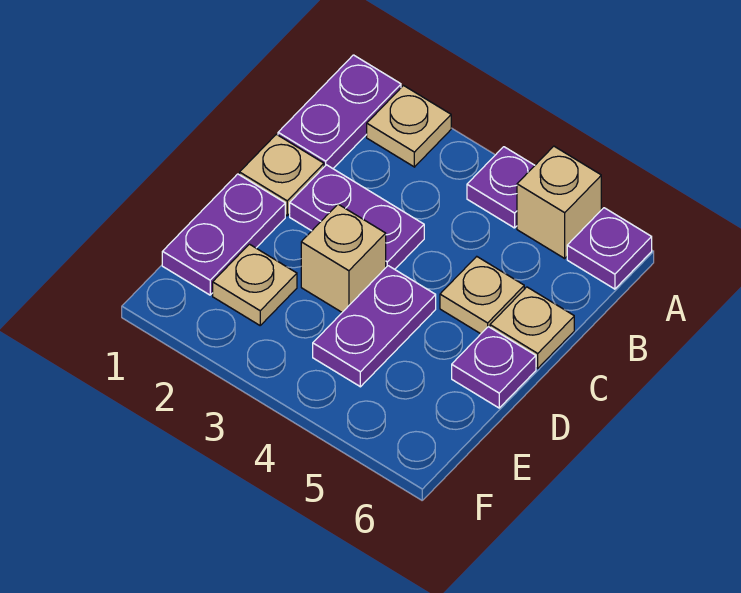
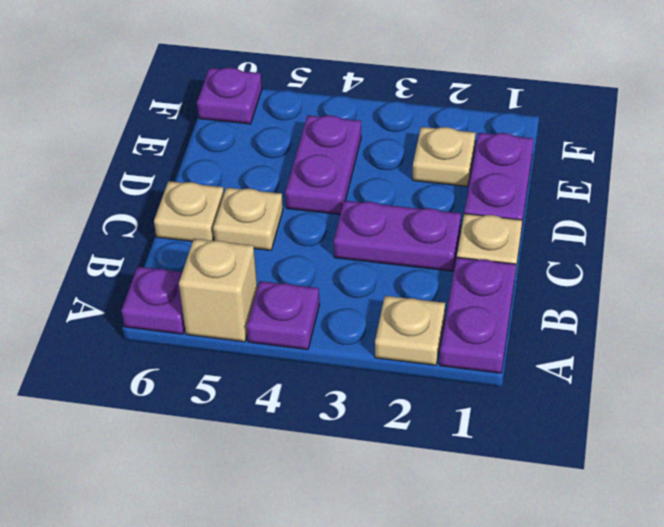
tan 1x1 brick [301,204,386,312] -> none
purple 1x1 plate [452,327,536,408] -> purple 1x1 plate moved to [197,68,262,124]

